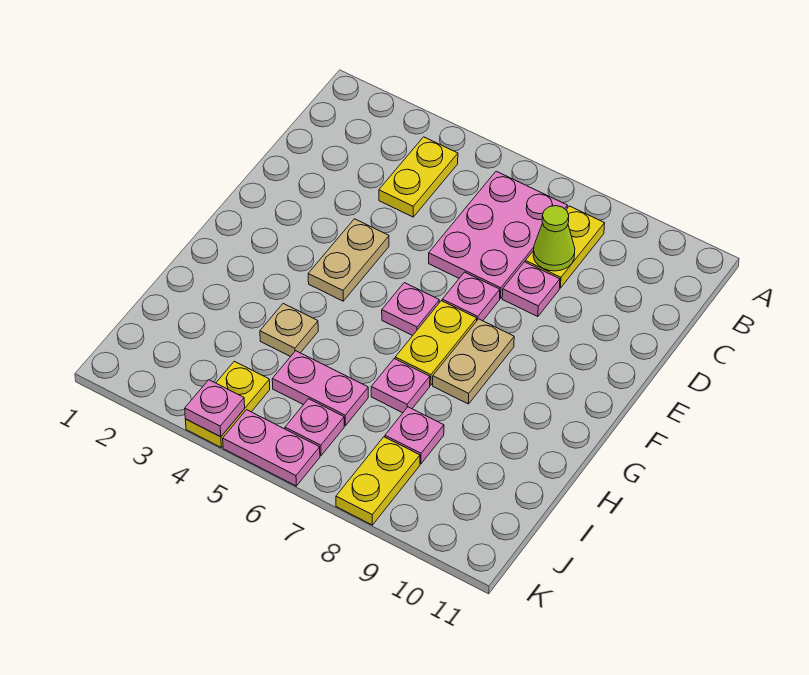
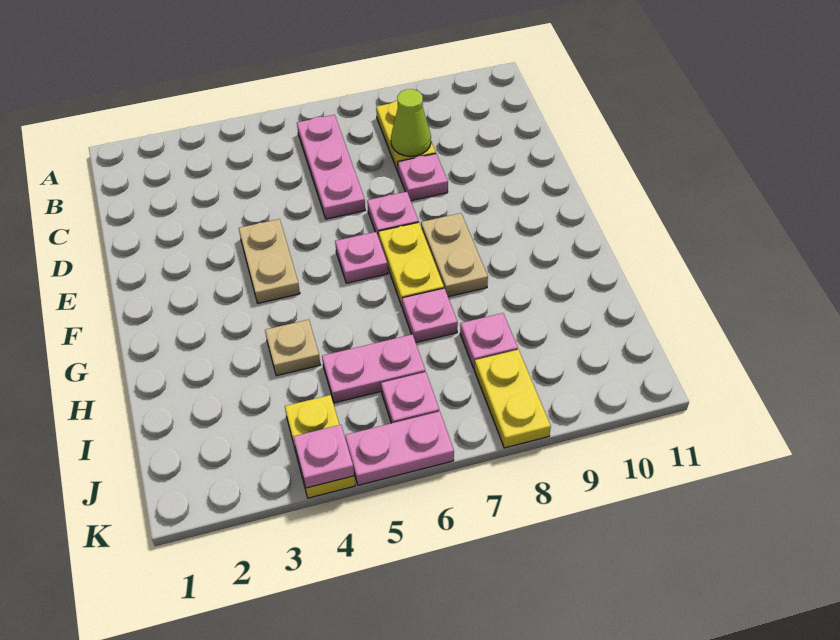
yellow 1x2 plate [379,137,458,217] -> none
pink 2x3 plate [429,171,568,298] -> pink 1x3 plate [297,115,365,219]

